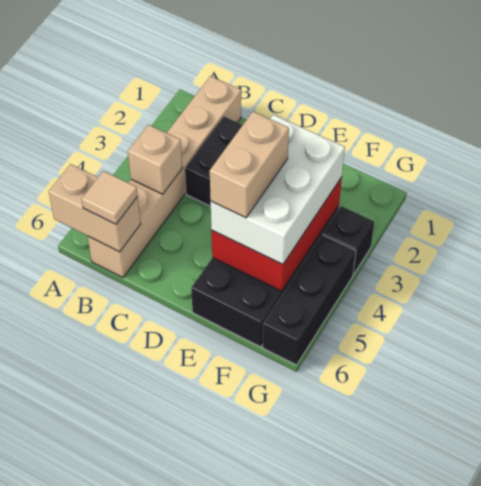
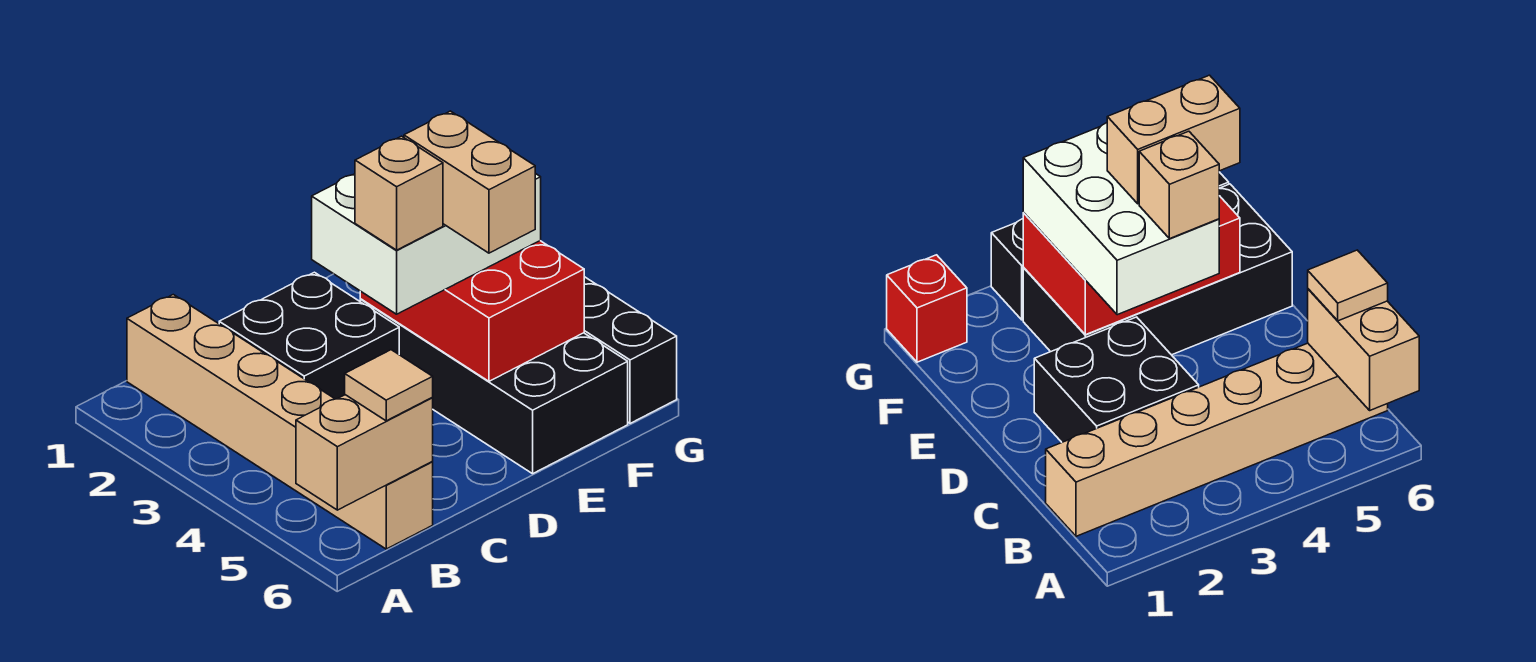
tan 1x1 brick [128,125,182,194] -> tan 1x1 brick moved to [355,136,443,250]
white 2x3 brick [211,115,345,264] -> white 2x3 brick turned to [312,173,541,314]
none -> red 1x1 brick [887,255,967,362]

